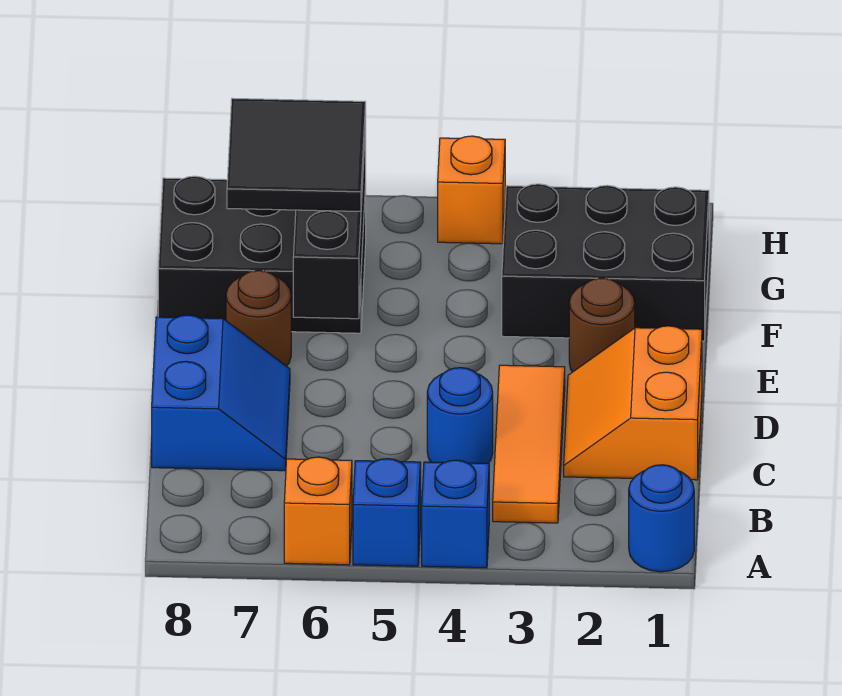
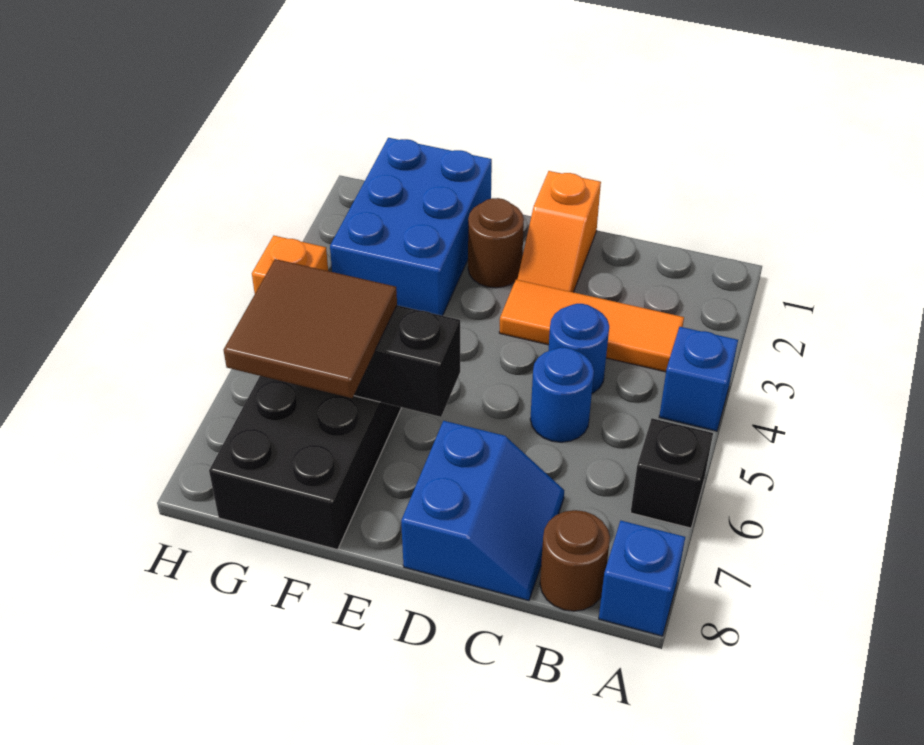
blue 1x1 round brick [629,465,694,572] -> blue 1x1 round brick moved to [530,348,594,442]
blue 1x1 brick [353,459,421,566] -> blue 1x1 brick moved to [599,521,685,636]
orange 1x1 brick [284,457,352,565] -> black 1x1 brick [631,418,713,528]
orange 2x2 slope [564,326,702,480] -> orange 1x2 slope [517,171,601,292]
blue 2x2 slope [152,315,290,471] -> blue 2x2 slope turned to [401,421,564,601]
brown 1x1 round brick [226,270,291,366] -> brown 1x1 round brick moved to [540,510,610,611]
black 2x3 brick [502,184,709,341] -> blue 2x3 brick [330,138,492,316]
black 2x2 tile [227,98,366,211] -> brown 2x2 tile [224,259,397,398]

